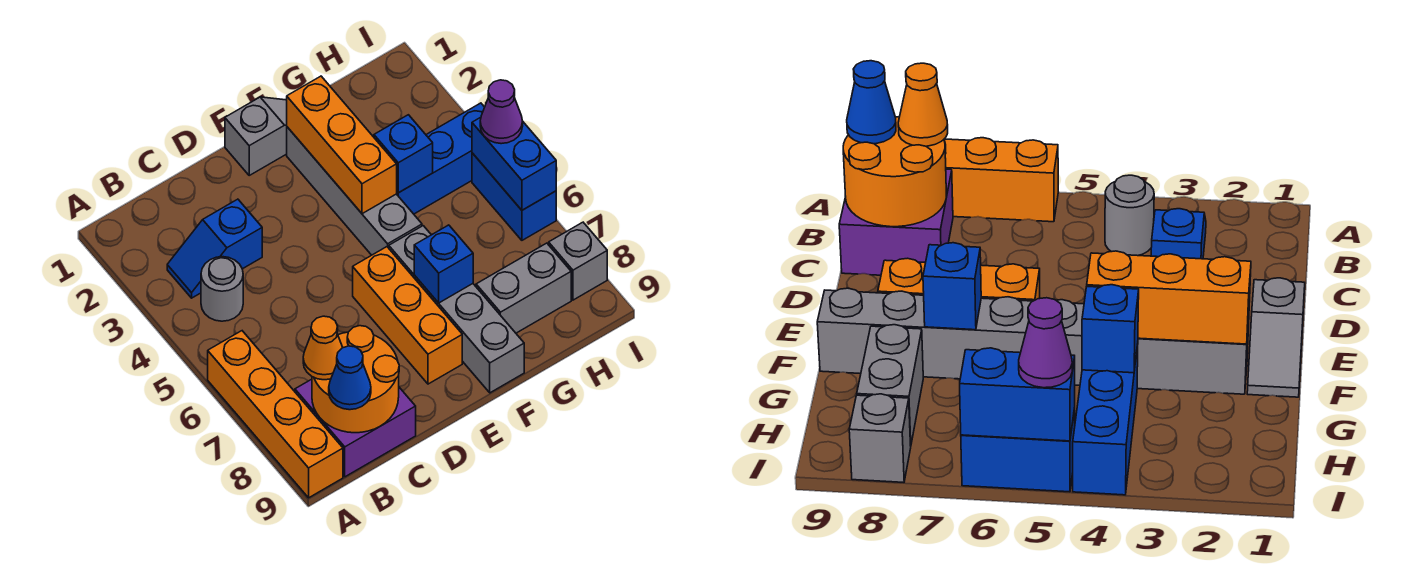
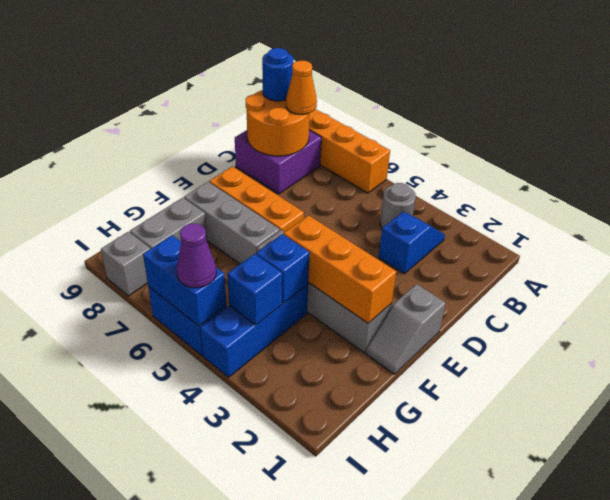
blue 1x1 cone [329,346,371,410] -> blue 1x1 round brick [262,48,293,101]
grey 1x4 brick [389,226,524,393] -> grey 1x3 brick [184,182,280,264]
blue 1x1 brick [414,225,473,303] -> blue 1x1 brick moved to [227,254,282,325]

